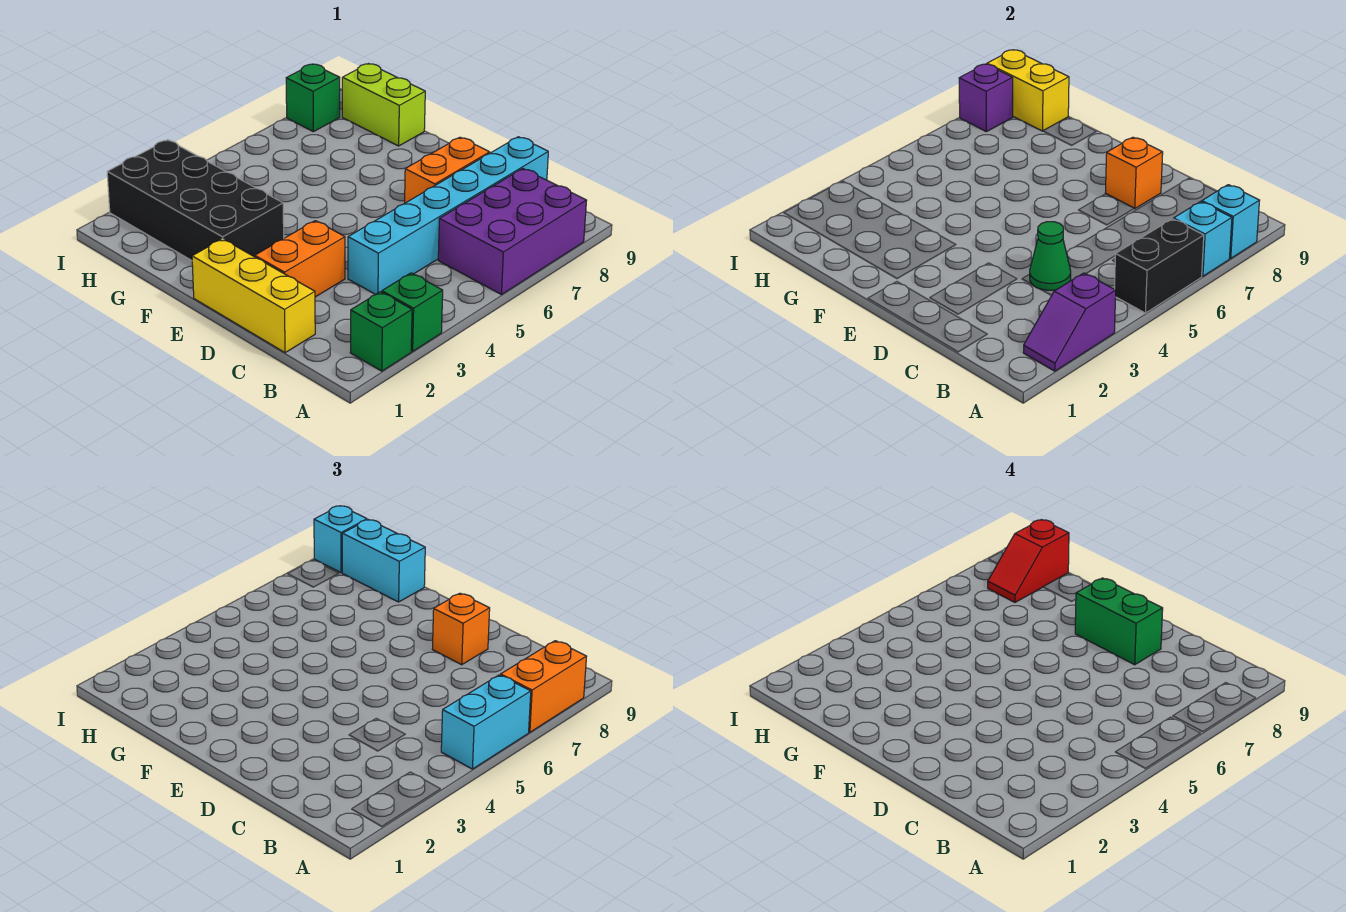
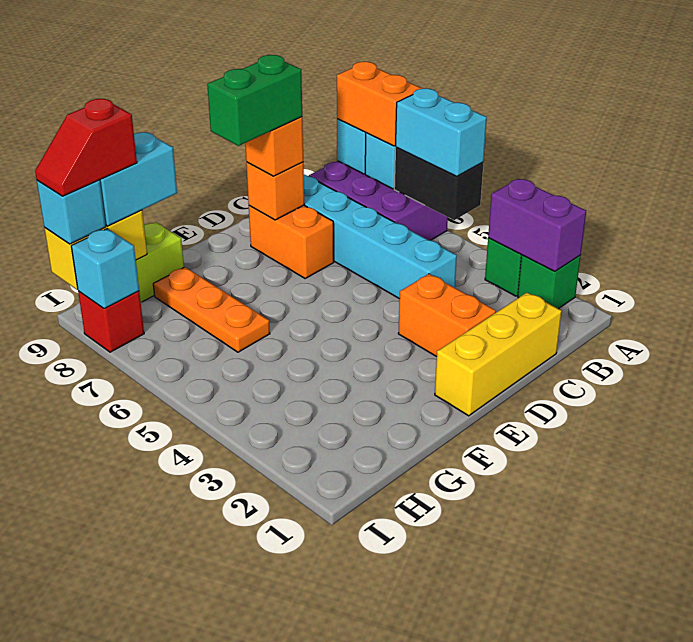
purple 1x2 slope [1023,273,1116,371] -> purple 1x2 brick [488,179,586,271]
green 1x1 cone [1030,222,1071,290] -> none
black 2x4 brick [107,140,284,260] -> none
none -> orange 1x3 plate [153,267,270,352]
red 1x2 slope [988,520,1069,602] -> red 1x2 slope turned to [35,99,137,196]
green 1x1 brick [286,64,340,132] -> red 1x1 brick [78,291,144,352]
purple 1x1 brick [959,64,1013,132] -> cyan 1x1 brick [71,229,139,309]

